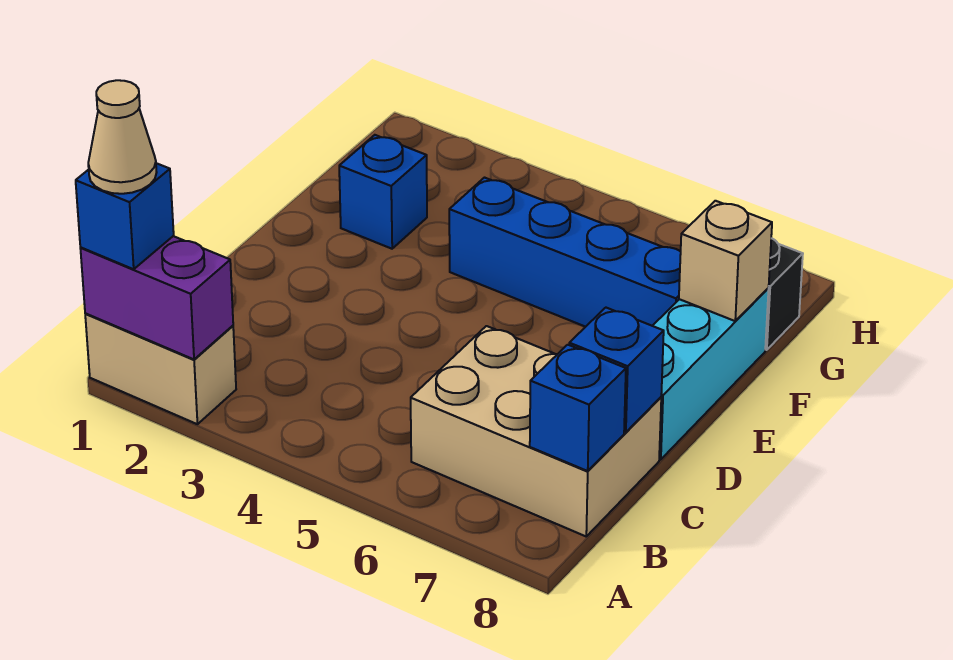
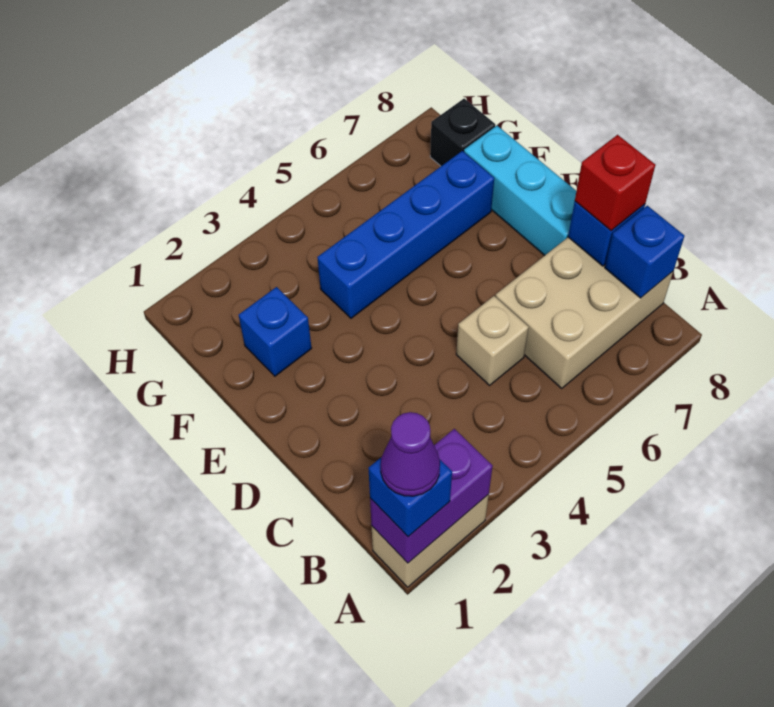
tan 1x1 cone [88,80,157,194] -> purple 1x1 cone [381,412,440,496]
none -> red 1x1 brick [575,135,655,231]
tan 1x1 brick [679,201,772,321] -> tan 1x1 brick moved to [456,296,529,385]

